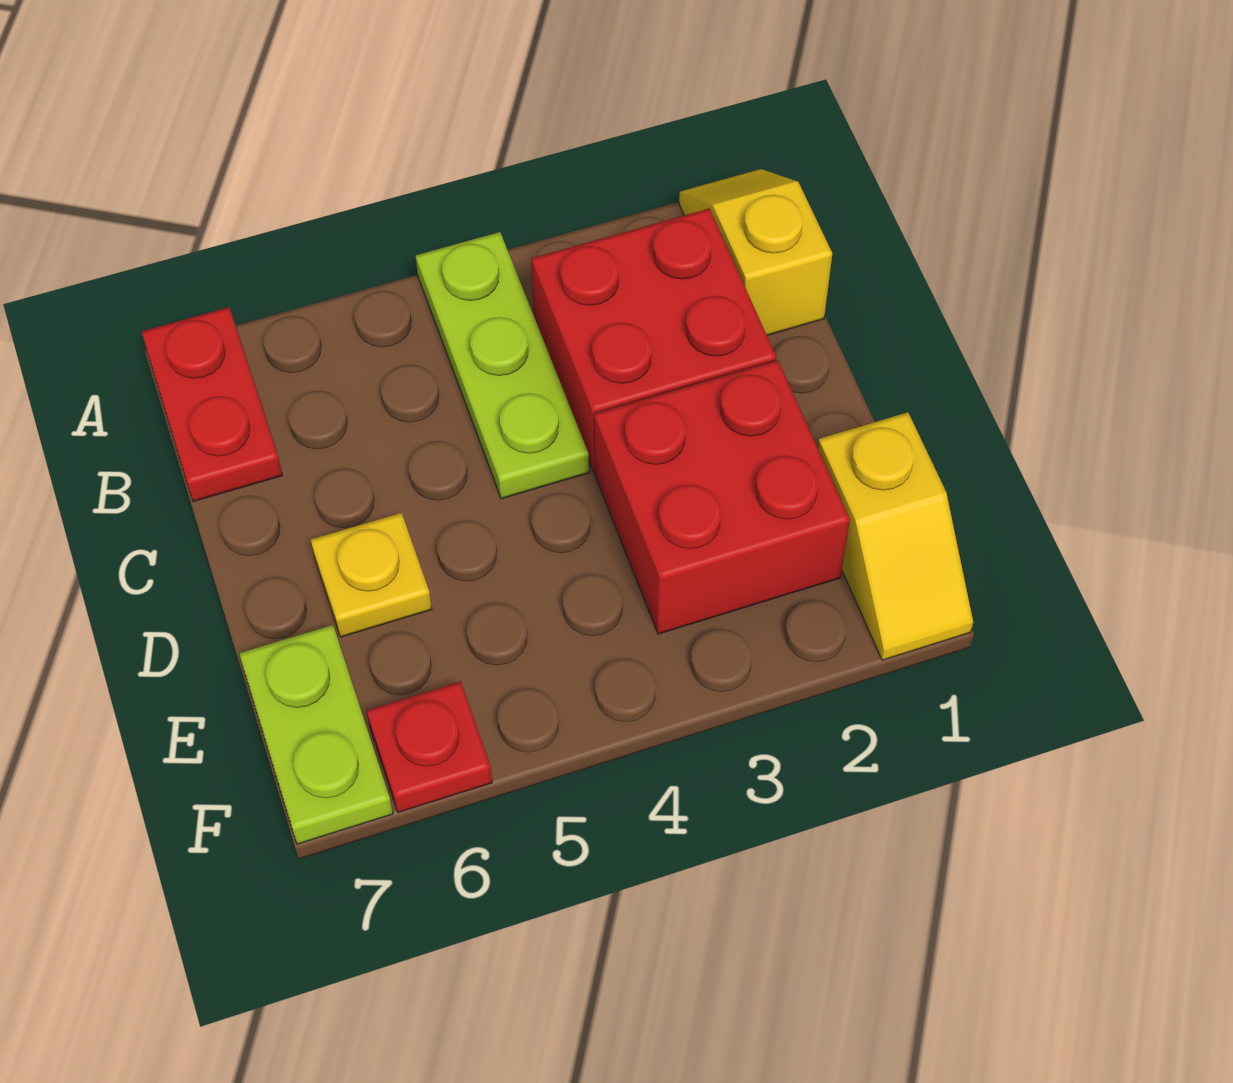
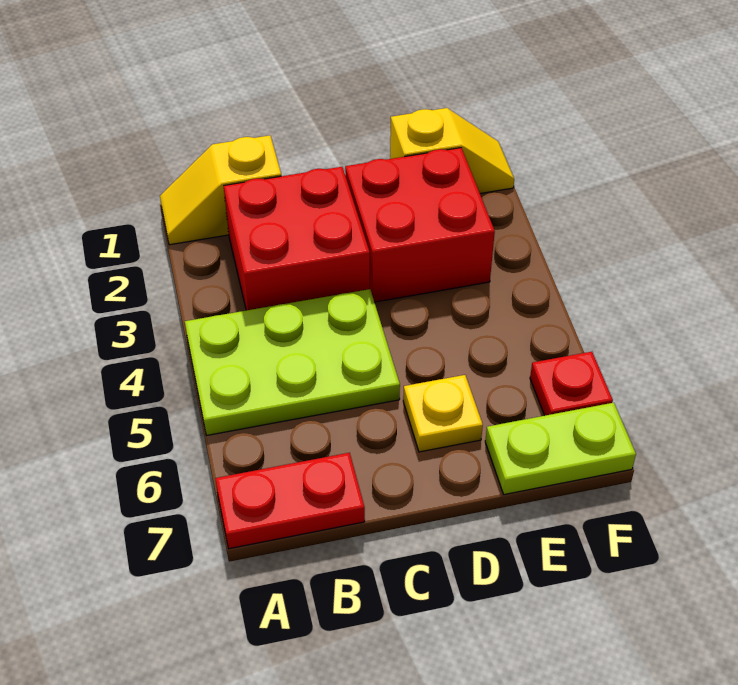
lime 1x3 plate [416,232,589,499] -> lime 2x3 plate [185,289,400,435]

